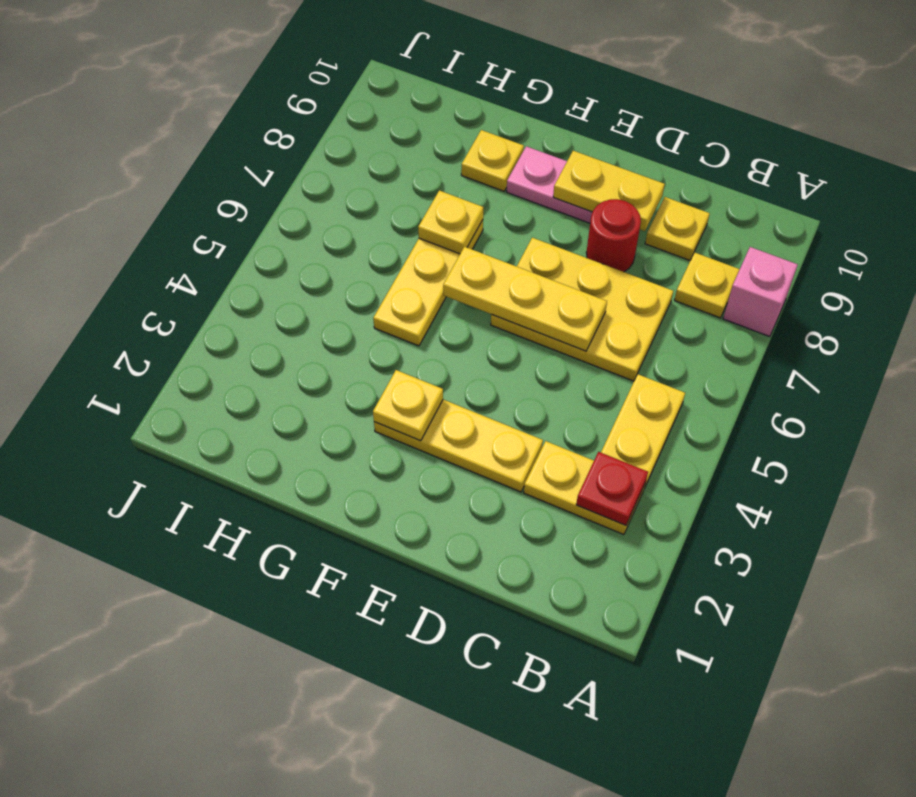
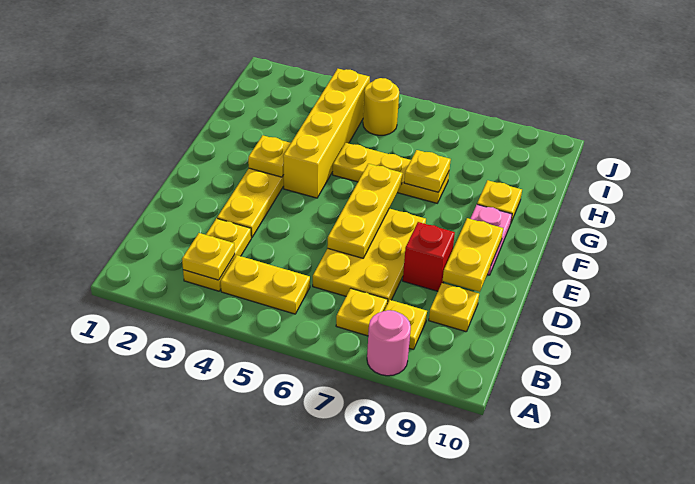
pink 1x1 brick [723,247,798,337] -> pink 1x1 round brick [367,310,411,376]
red 1x1 plate [576,452,648,525] -> yellow 1x1 plate [182,233,235,280]
none -> yellow 1x1 plate [336,289,388,336]
red 1x1 round brick [586,199,641,272] -> red 1x1 brick [403,222,455,291]
none -> yellow 1x4 brick [283,69,370,198]
none -> yellow 1x1 round brick [363,78,399,135]

